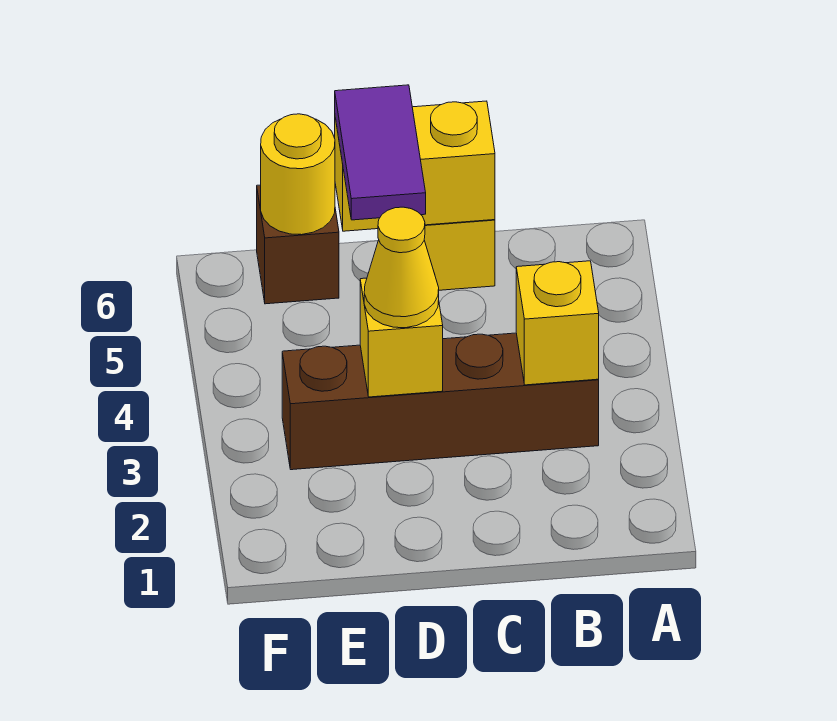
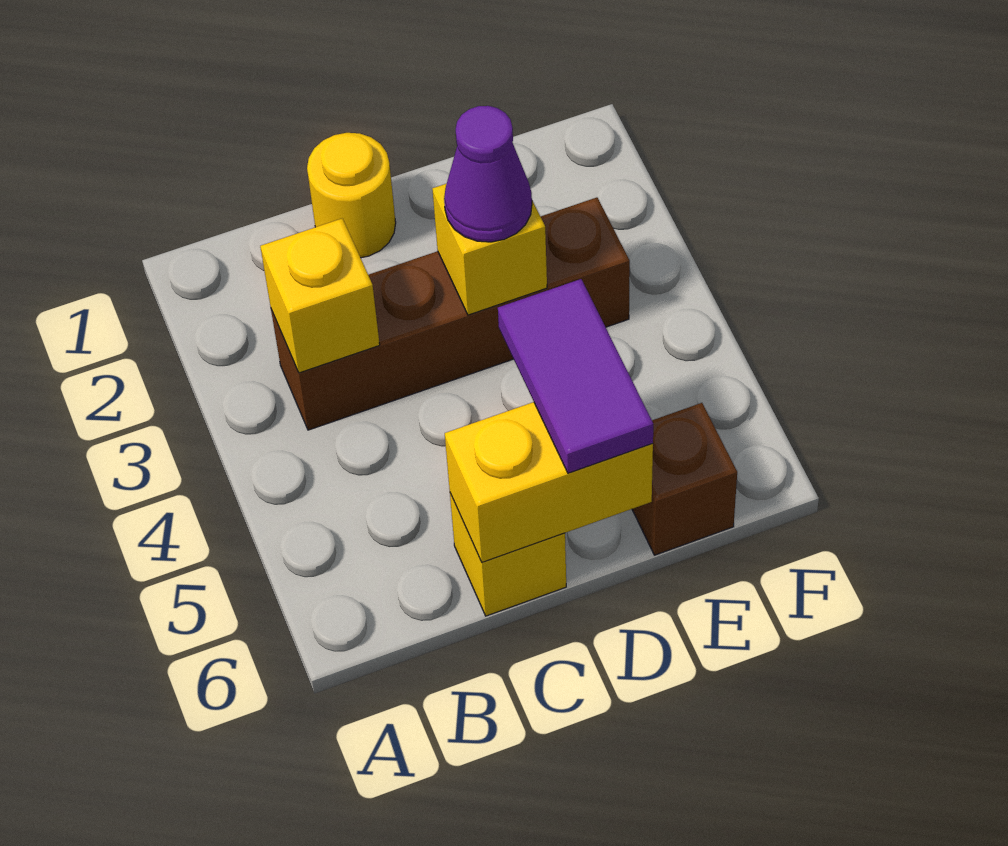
yellow 1x1 cone [364,207,439,328] -> purple 1x1 cone [444,106,532,242]
yellow 1x1 round brick [261,114,335,235] -> yellow 1x1 round brick moved to [307,133,396,258]

